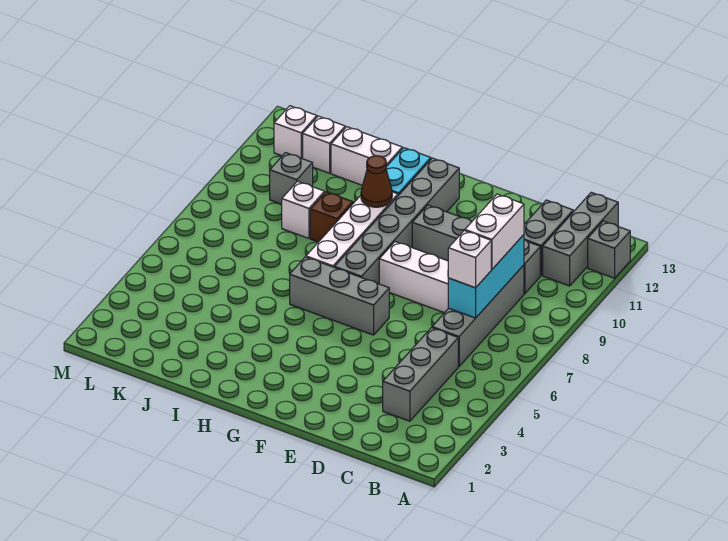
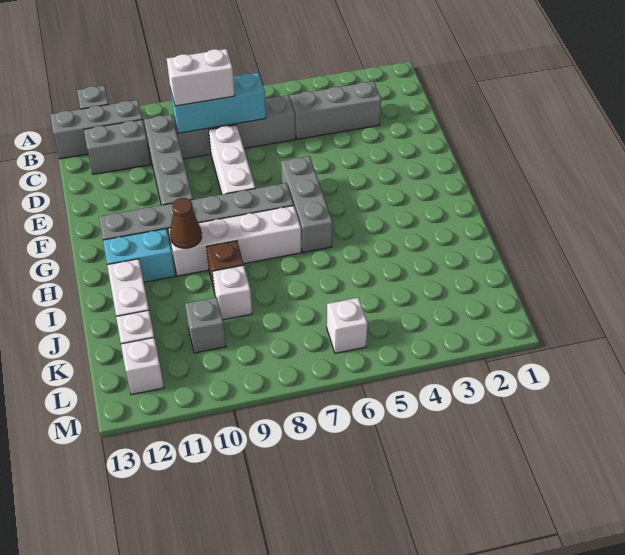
white 1x1 brick [448,231,491,288] -> white 1x1 brick moved to [327,298,368,353]

